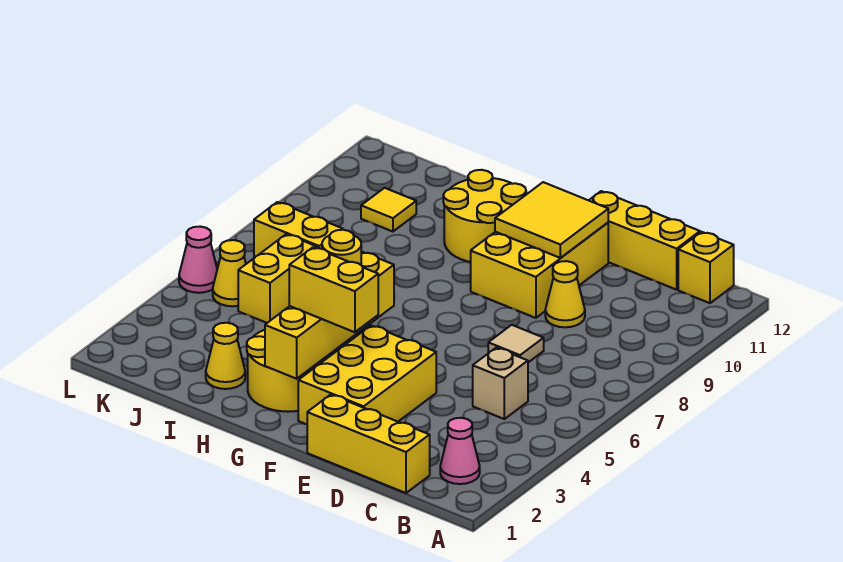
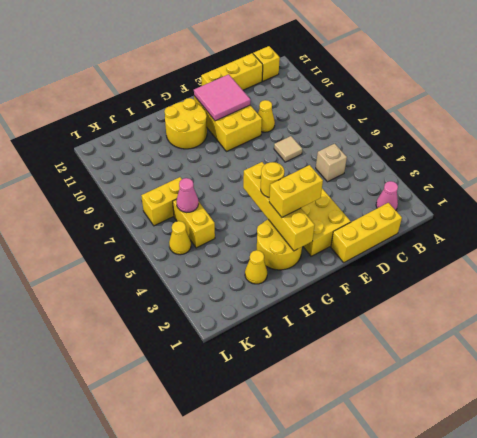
yellow 2x2 tile [495,182,608,258] -> pink 2x2 tile [194,74,251,121]
yellow 1x1 tile [361,188,416,232] -> none
pink 1x1 cone [179,227,217,293] -> pink 1x1 cone moved to [176,178,198,213]

